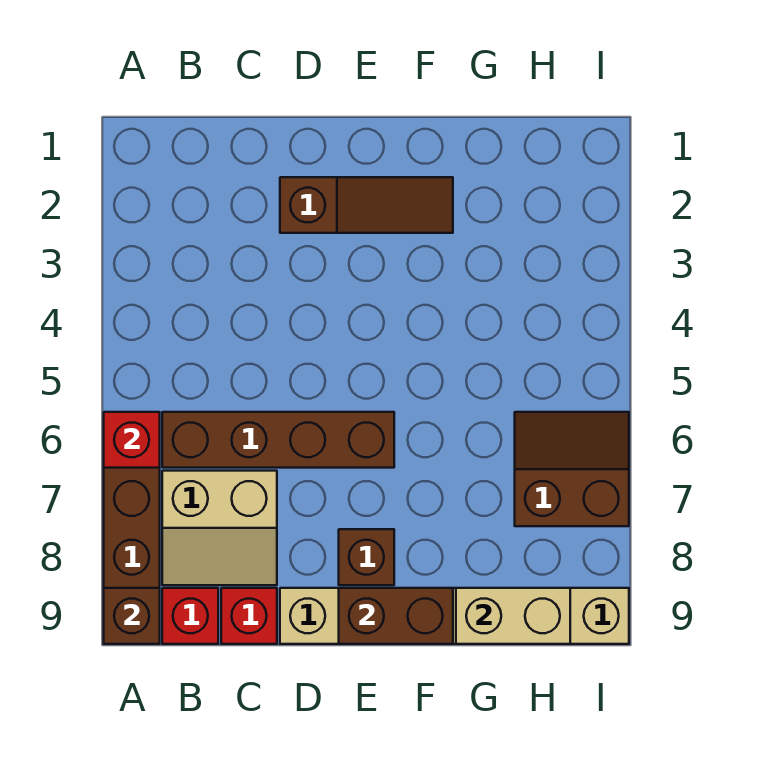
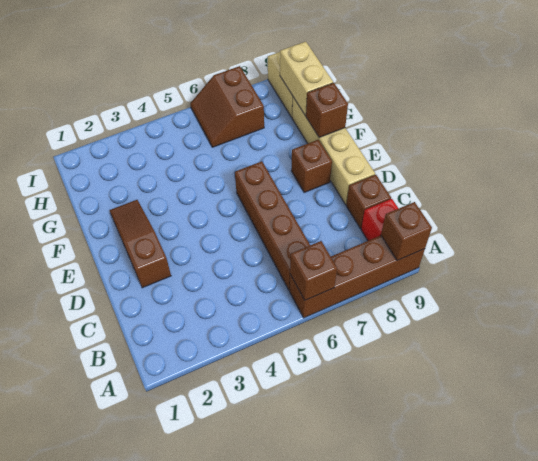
red 1x1 brick [104,412,160,468] -> brown 1x1 brick [290,241,337,300]
tan 2x2 slope [162,471,277,585] -> none
red 1x1 brick [221,588,277,644] -> brown 1x1 brick [346,175,391,229]
brown 1x2 brick [339,588,453,644] -> brown 1x1 brick [306,83,348,137]

